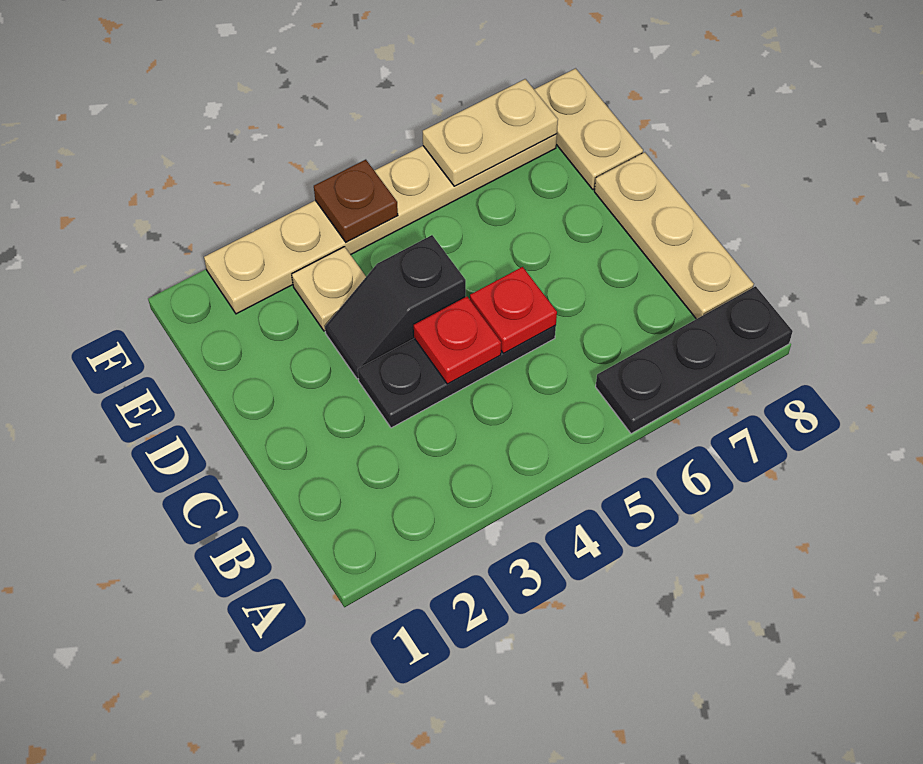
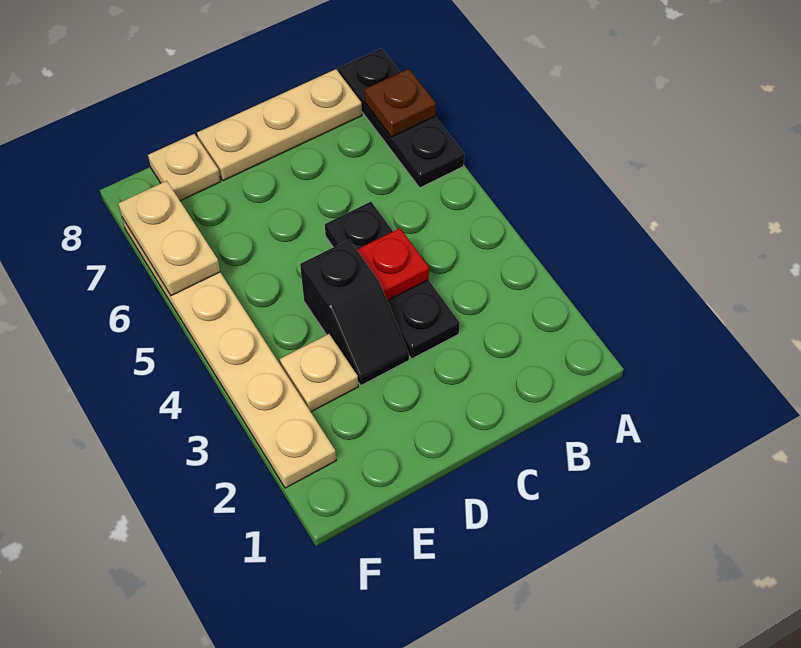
red 1x1 plate [470,267,557,353] -> none
tan 1x2 plate [534,68,643,189] -> tan 1x1 plate [148,134,221,201]
brown 1x1 plate [314,160,398,242] -> brown 1x1 plate moved to [365,69,436,137]

